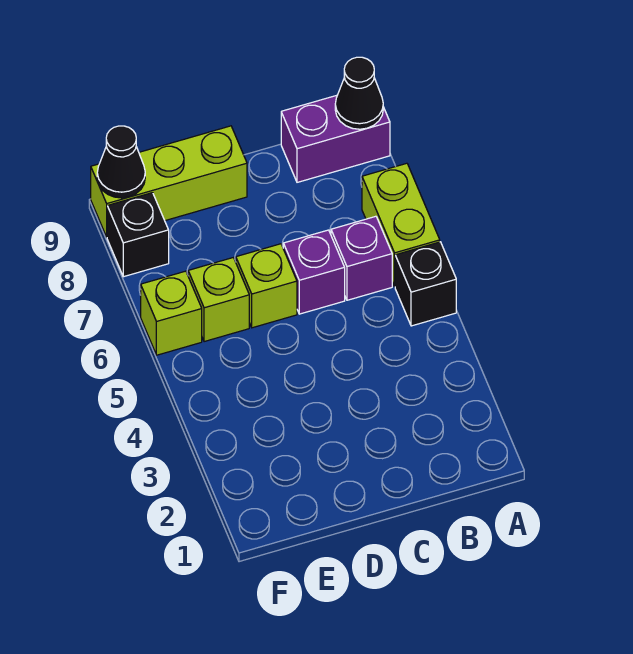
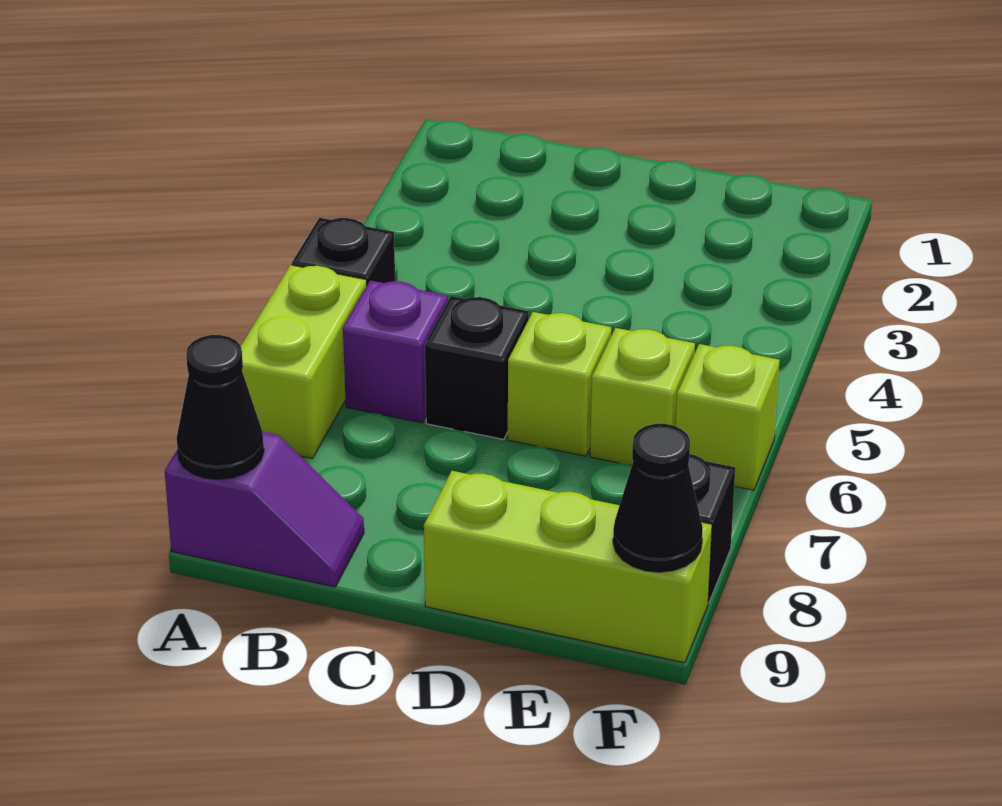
purple 1x2 brick [281,95,390,182] -> purple 1x2 slope [165,432,364,587]
purple 1x1 brick [283,230,345,314] -> black 1x1 brick [425,296,529,439]

